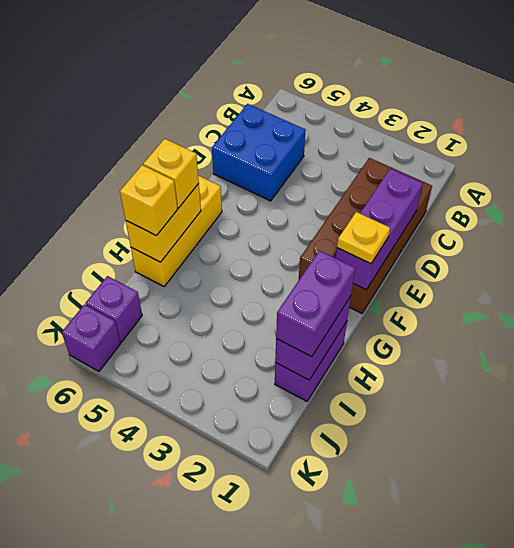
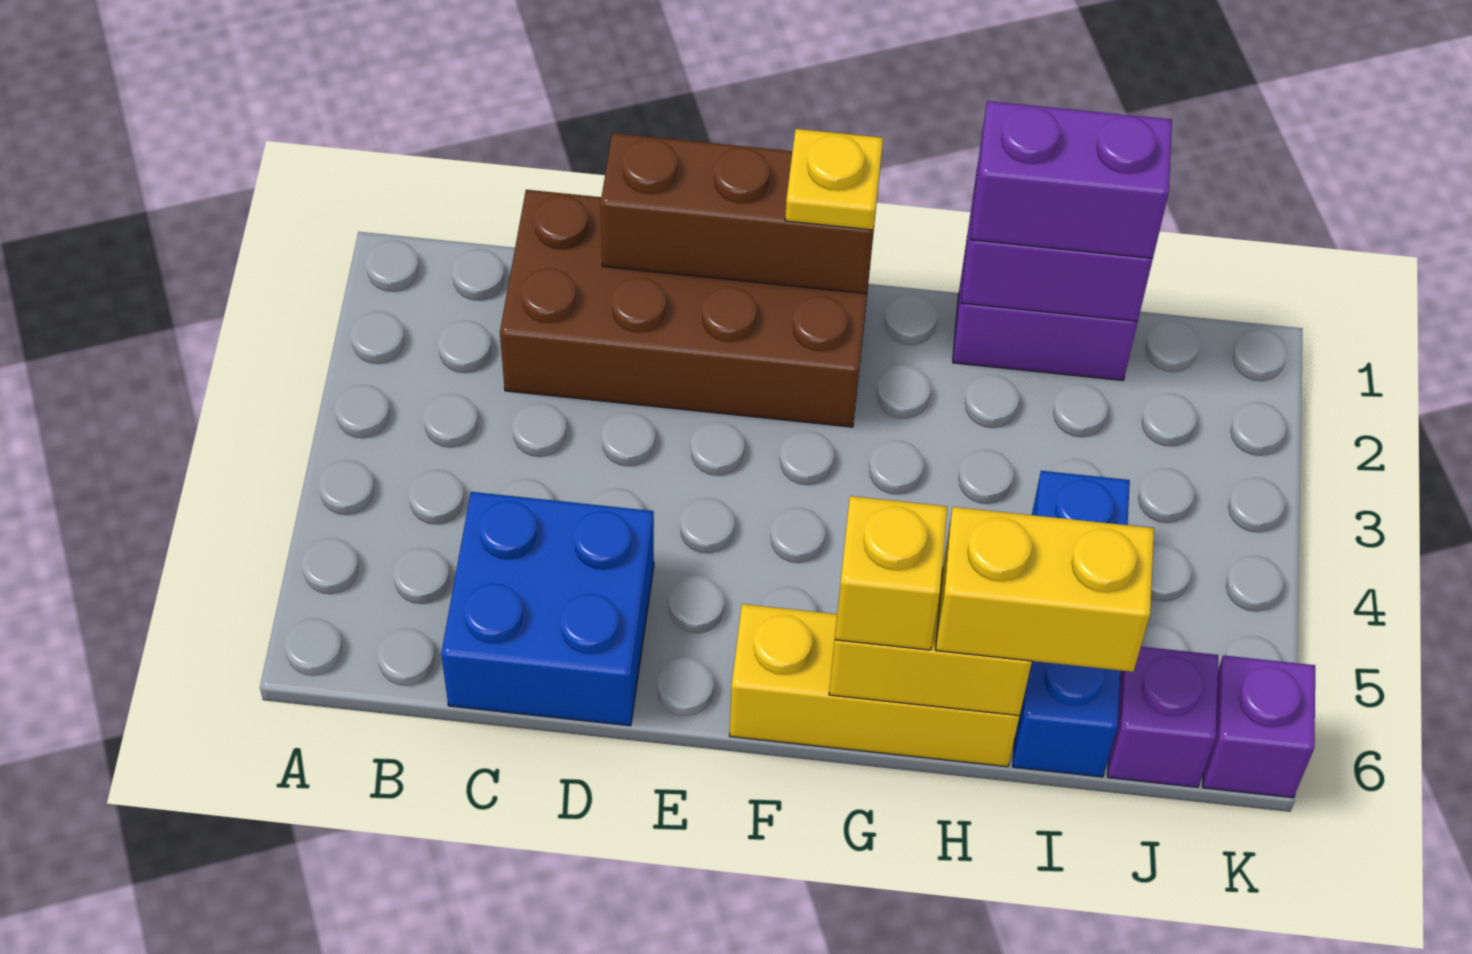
purple 1x3 brick [336,169,423,290] -> brown 1x3 brick [600,133,879,294]
yellow 1x1 brick [120,165,178,236] -> yellow 1x2 brick [936,507,1154,672]
none -> blue 1x3 brick [1013,471,1130,777]

